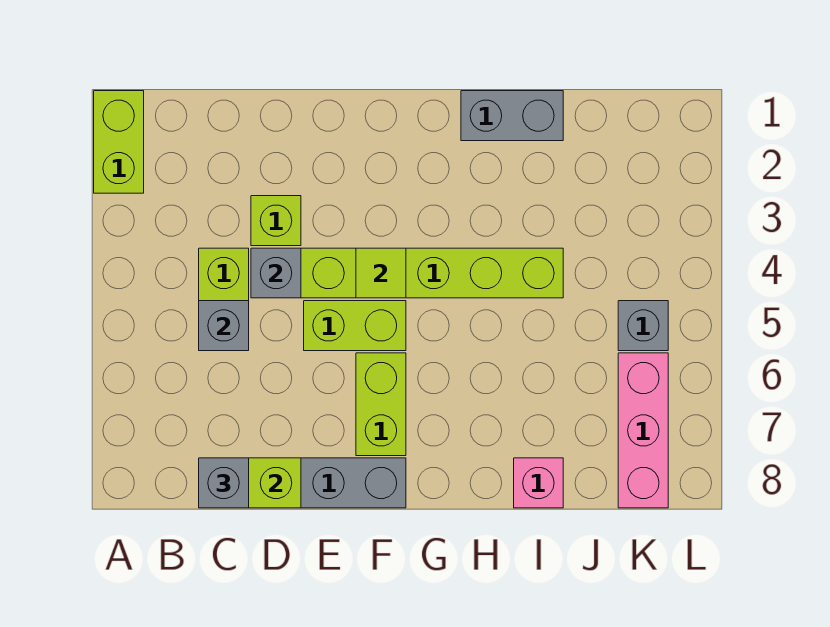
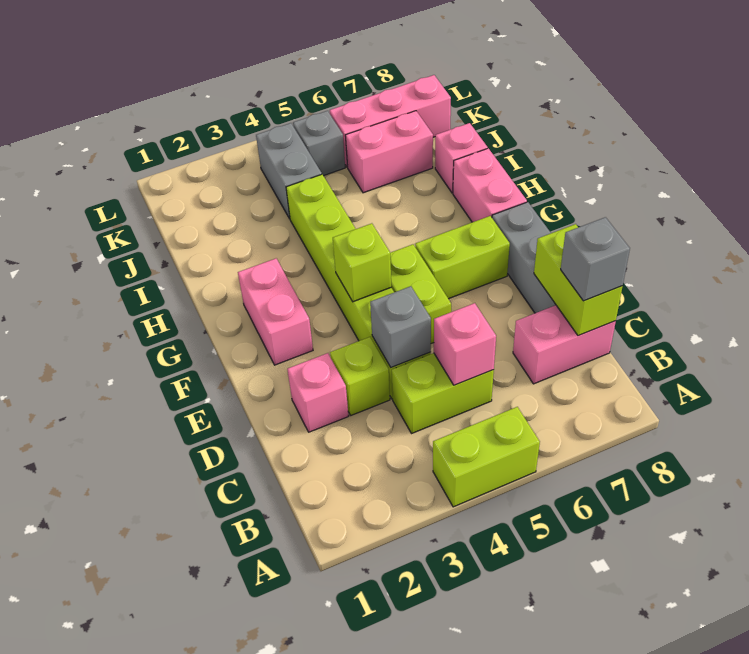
lime 1x2 brick [94,91,144,193] -> lime 1x2 brick moved to [433,407,540,507]
grey 1x1 brick [199,301,249,351] -> pink 1x1 brick [434,303,496,385]
none -> pink 1x2 brick [513,305,616,384]
none -> pink 1x1 brick [287,353,348,432]
none -> pink 1x2 brick [238,259,313,365]
lime 1x1 tile [356,248,406,298] -> lime 1x1 brick [333,223,391,302]
none -> pink 1x2 brick [453,148,527,222]
grey 1x2 brick [461,91,563,141] -> grey 1x2 brick moved to [256,123,322,219]
none -> pink 1x2 brick [345,111,433,193]

